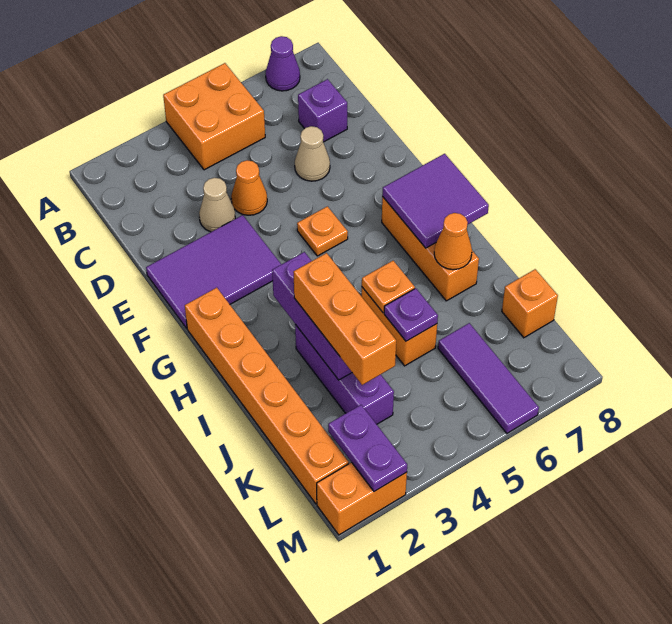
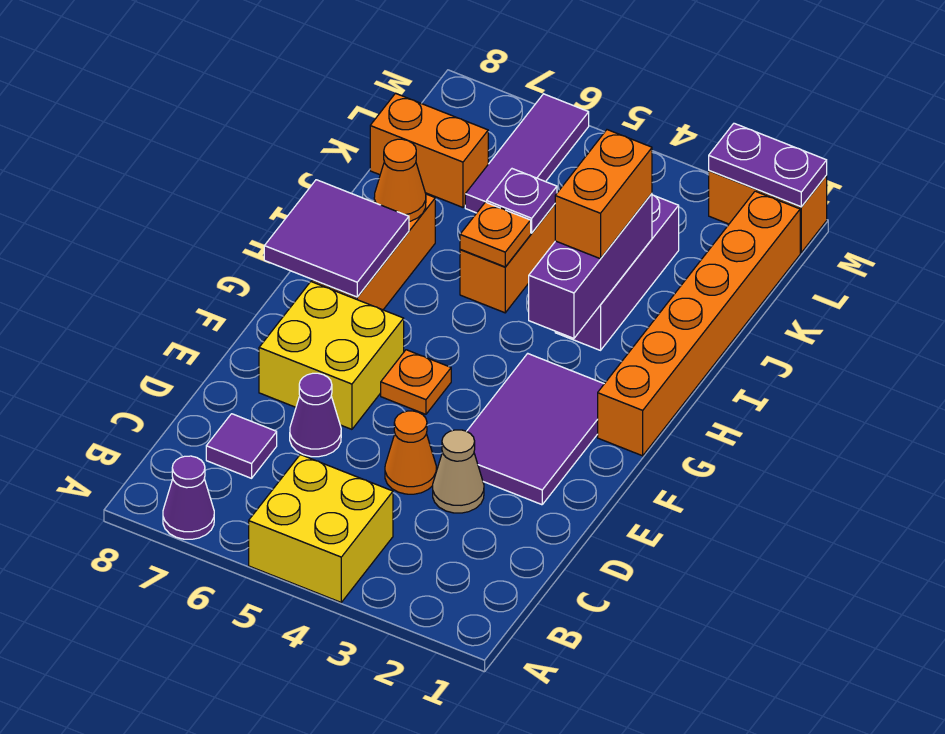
orange 2x2 brick [163,63,265,170] -> yellow 2x2 brick [249,455,393,602]
purple 1x1 brick [298,79,347,142] -> purple 1x1 tile [206,414,277,478]
tan 1x1 cone [295,126,330,181] -> purple 1x1 cone [290,373,341,457]
purple 2x3 tile [146,215,281,328] -> purple 2x3 tile turned to [467,353,604,505]
none -> yellow 2x2 brick [259,282,404,429]
orange 1x3 brick [293,253,396,385] -> orange 1x2 brick [555,130,652,259]
orange 1x1 brick [502,269,558,338] -> orange 1x2 brick [370,93,488,207]
purple 1x2 plate [328,405,407,492] -> purple 1x2 plate turned to [709,123,827,207]

